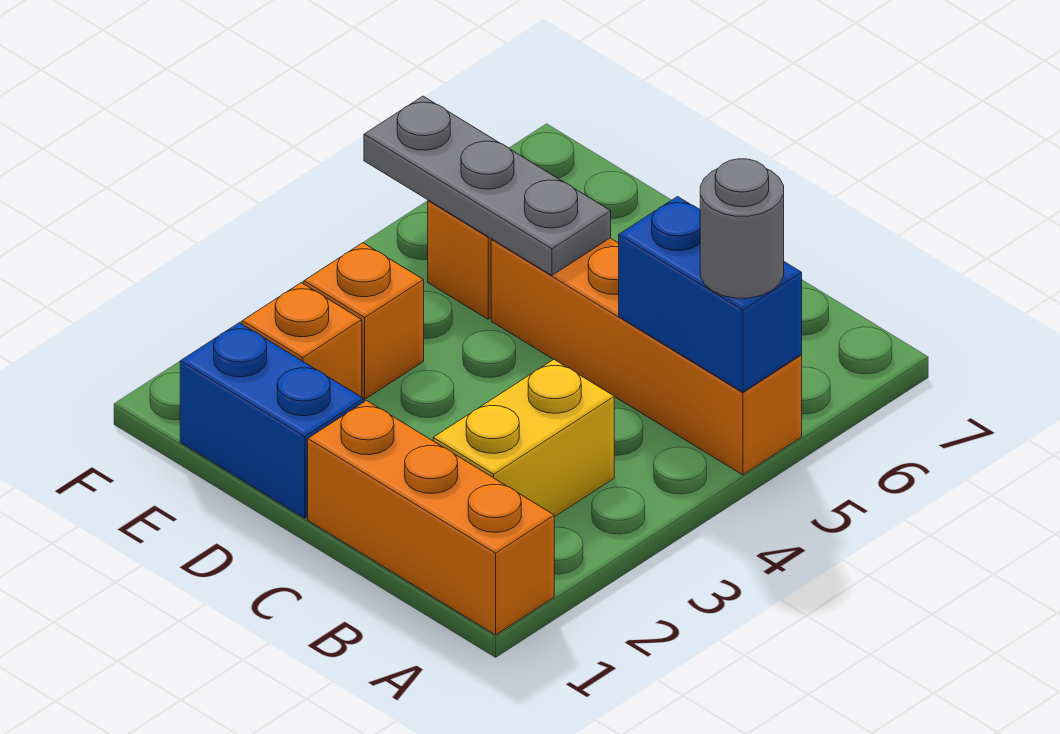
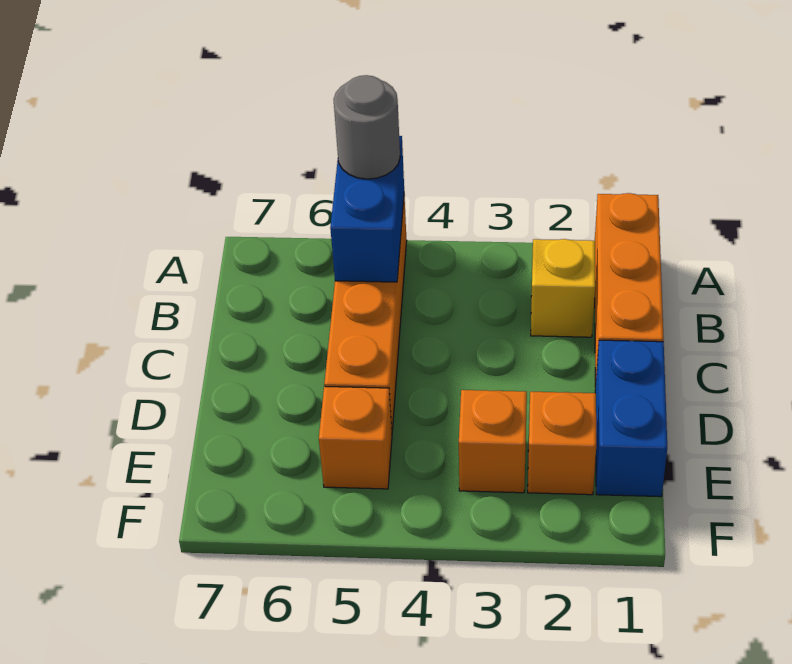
yellow 1x2 brick [433,359,614,517] -> yellow 1x1 brick [531,239,595,337]
grey 1x3 plate [364,96,611,275] -> none

